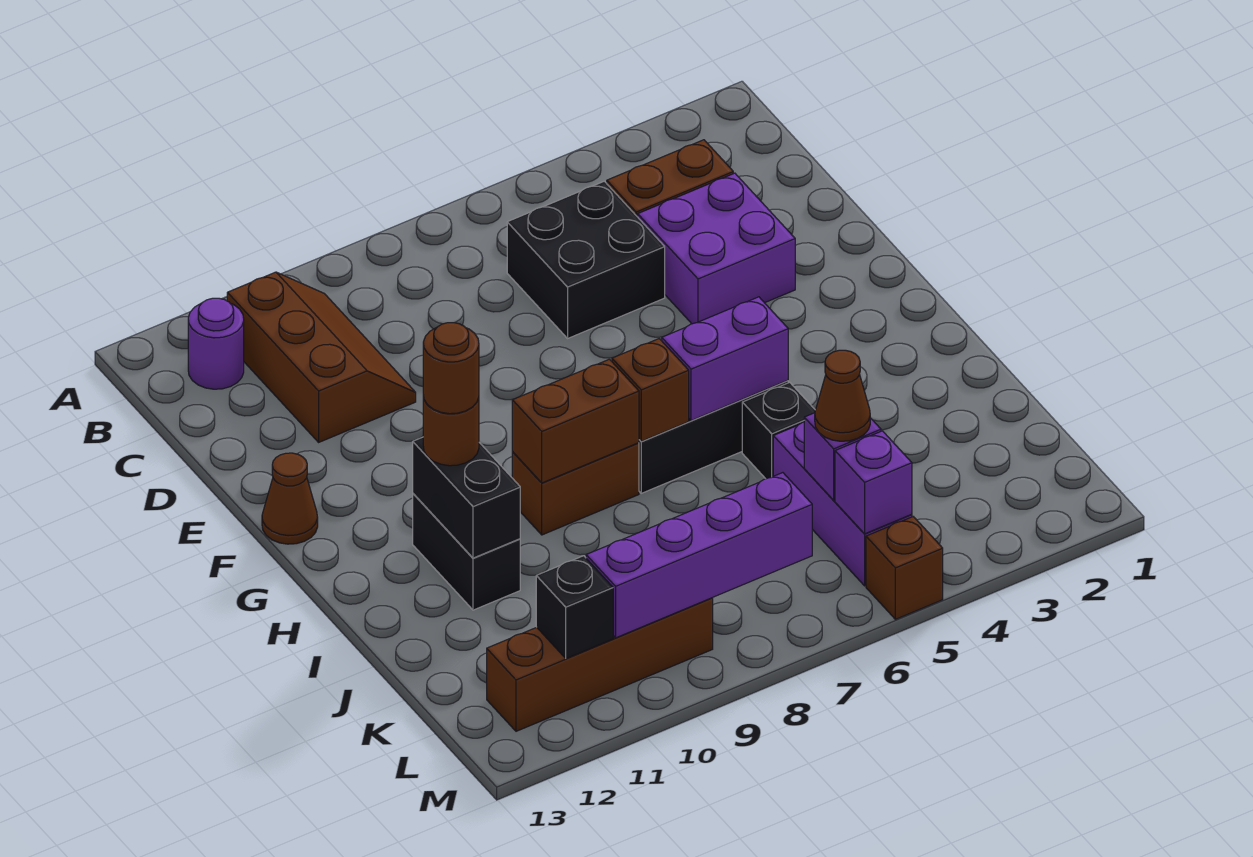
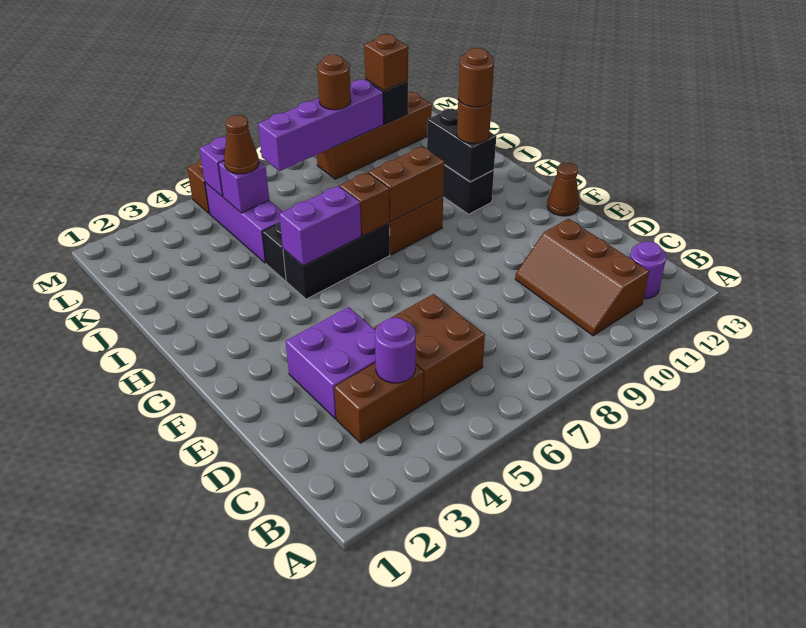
none -> purple 1x1 round brick [375,318,416,383]
black 2x2 brick [507,181,665,338] -> brown 2x2 brick [374,294,485,403]
none -> brown 1x1 round brick [317,55,351,110]
none -> brown 1x1 brick [364,34,408,91]

